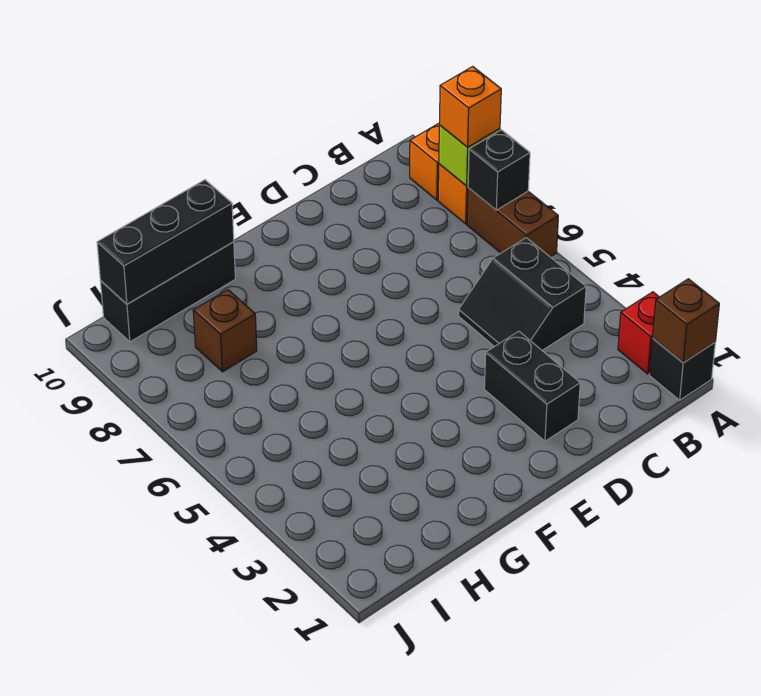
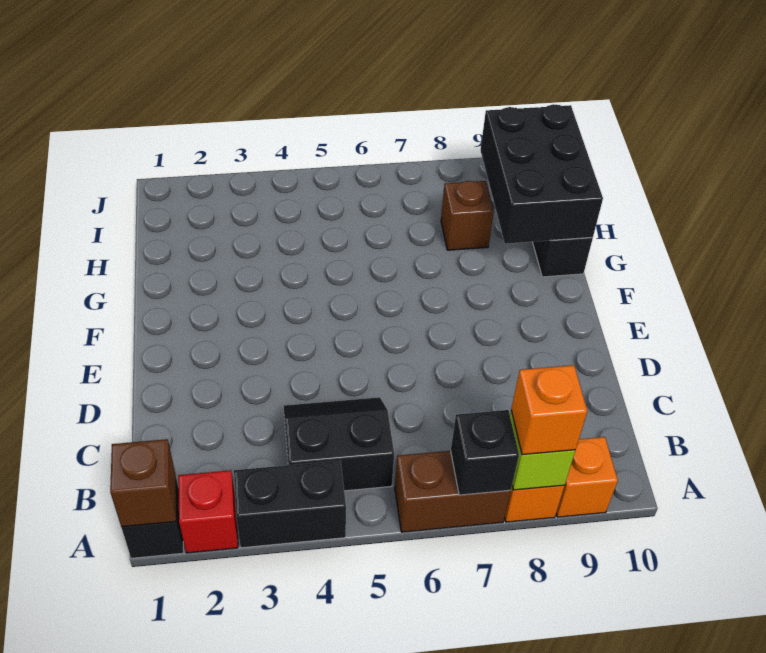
black 1x2 brick [484,331,580,441] -> black 1x2 brick moved to [234,461,346,548]
black 1x3 brick [97,180,234,304] -> black 2x3 brick [481,104,603,244]

